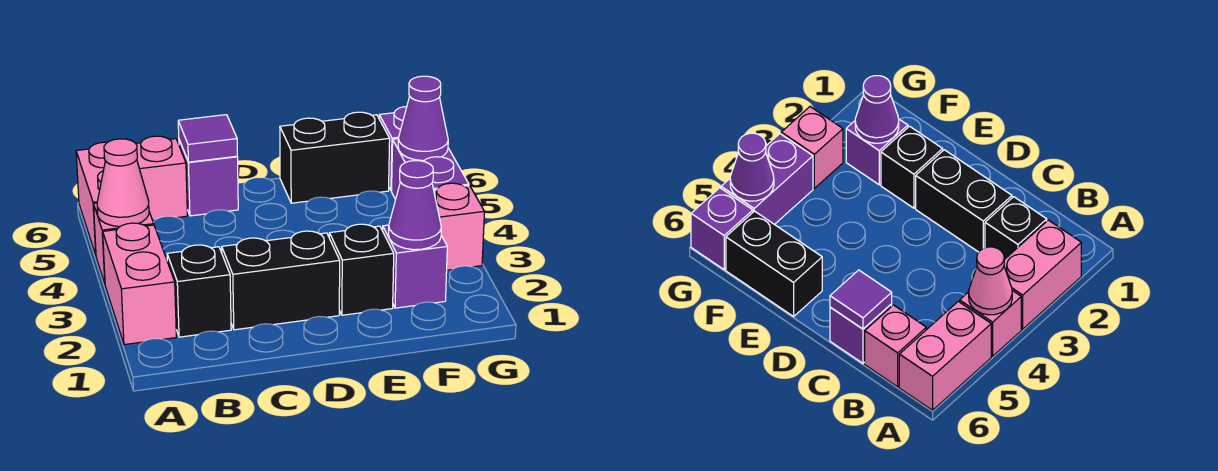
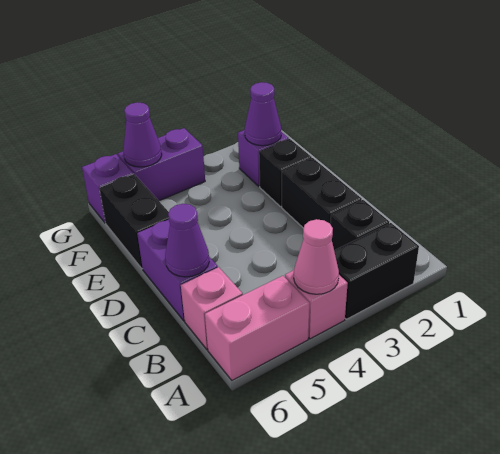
pink 1x2 brick [103,223,176,345] -> black 1x2 brick [334,223,419,319]
purple 1x1 brick [179,140,238,216] -> purple 1x2 brick [137,220,218,321]
purple 1x1 tile [178,115,237,162] -> purple 1x1 cone [165,204,209,277]
pink 1x1 brick [434,183,484,270] -> none

